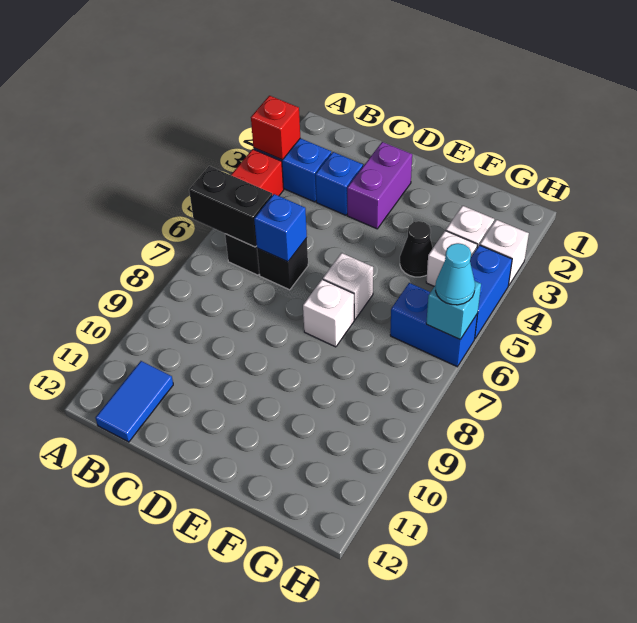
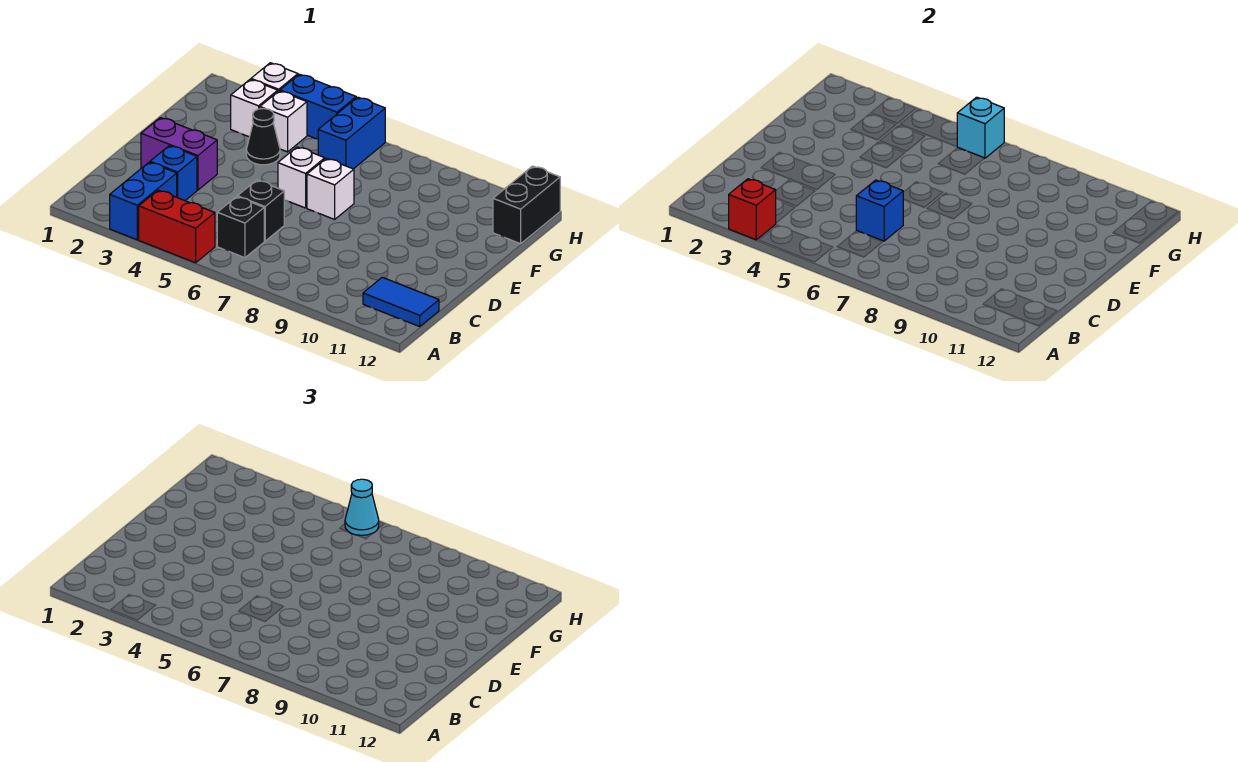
black 1x2 brick [189,166,272,247] -> black 1x2 brick moved to [493,166,560,244]

